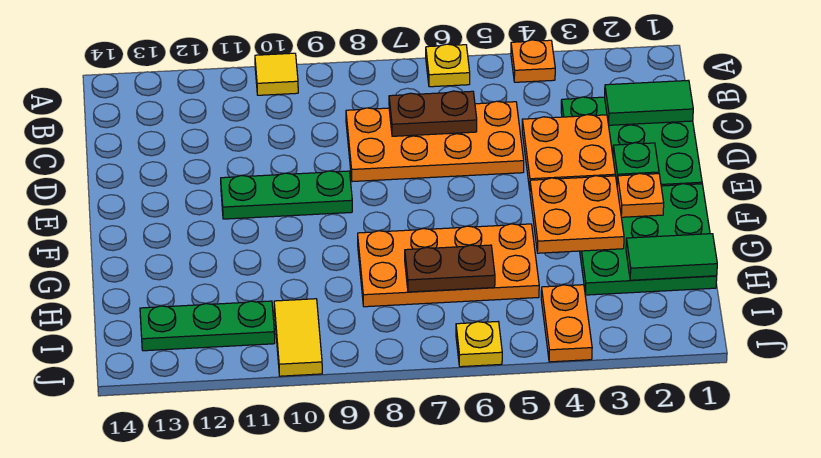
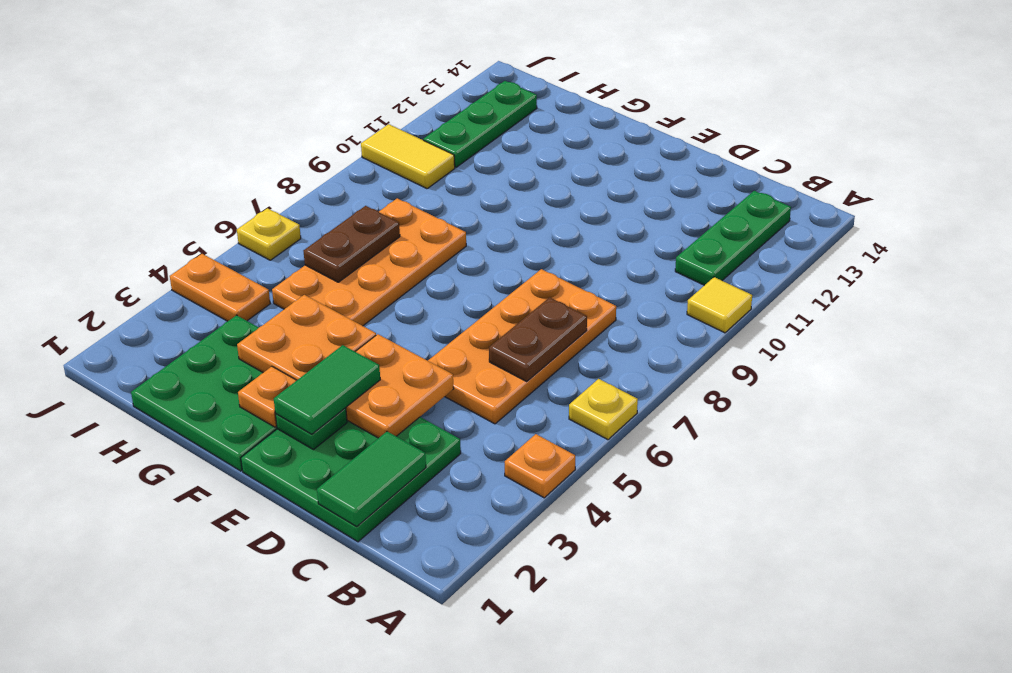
green 1x3 plate [221,171,352,219] -> green 1x3 plate moved to [675,191,791,285]
green 1x2 tile [626,234,717,280] -> green 1x2 tile moved to [274,345,380,434]

